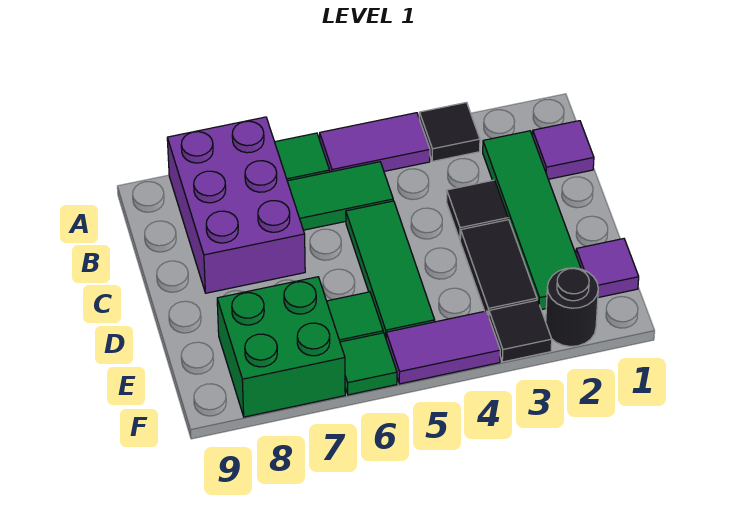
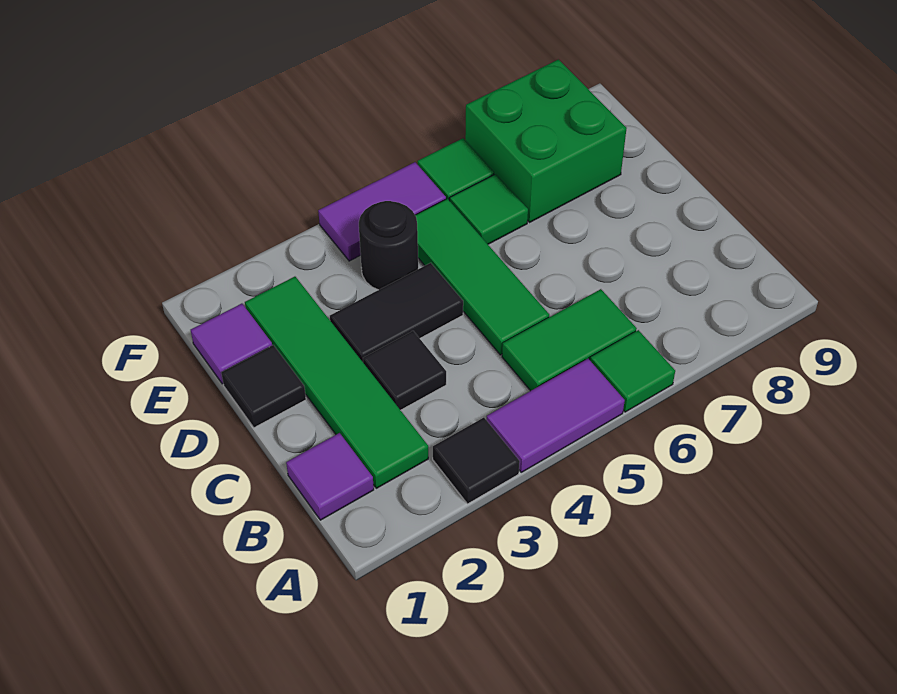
purple 2x3 brick [167,117,305,293] -> none
black 1x2 tile [460,220,537,316] -> black 1x2 tile turned to [330,263,463,362]
black 1x1 round brick [546,268,598,347] -> black 1x1 round brick moved to [359,201,418,290]
black 1x1 tile [489,300,552,362] -> black 1x1 tile moved to [221,345,306,428]

